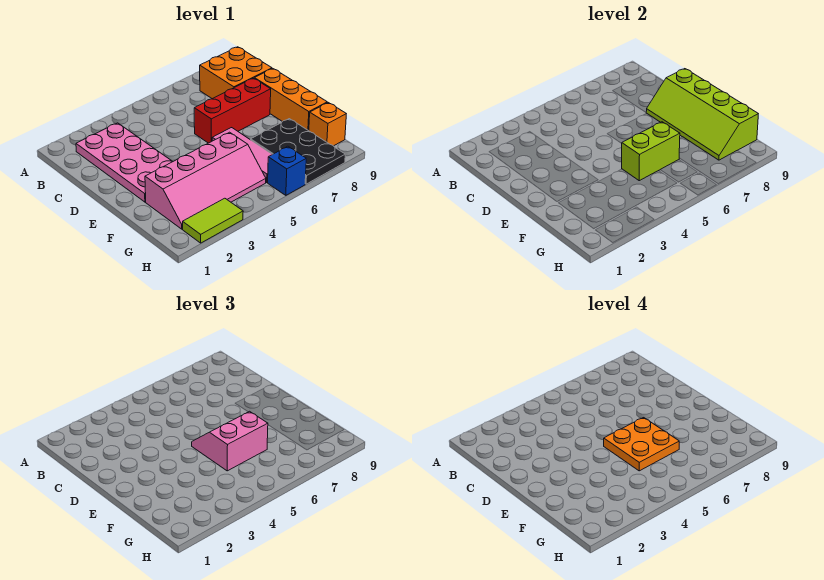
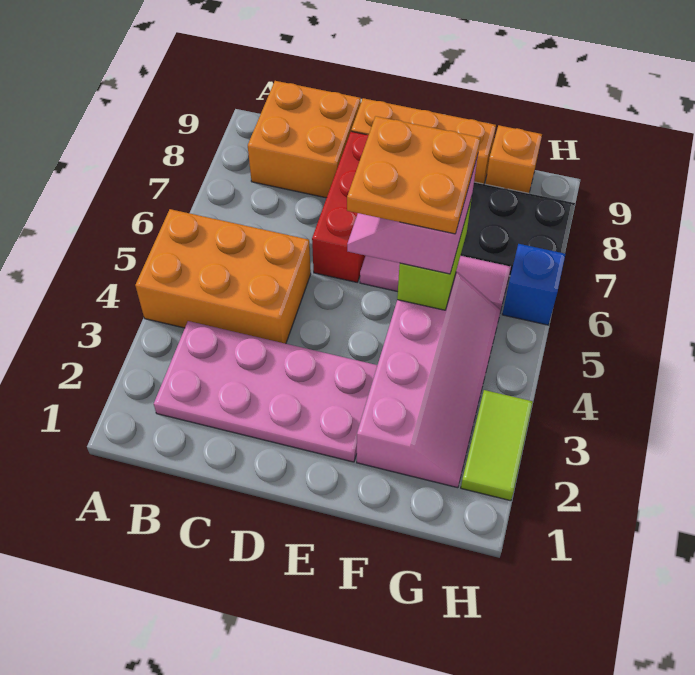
none -> orange 2x3 brick [135,209,311,344]
lime 2x4 slope [646,69,758,160] -> none

